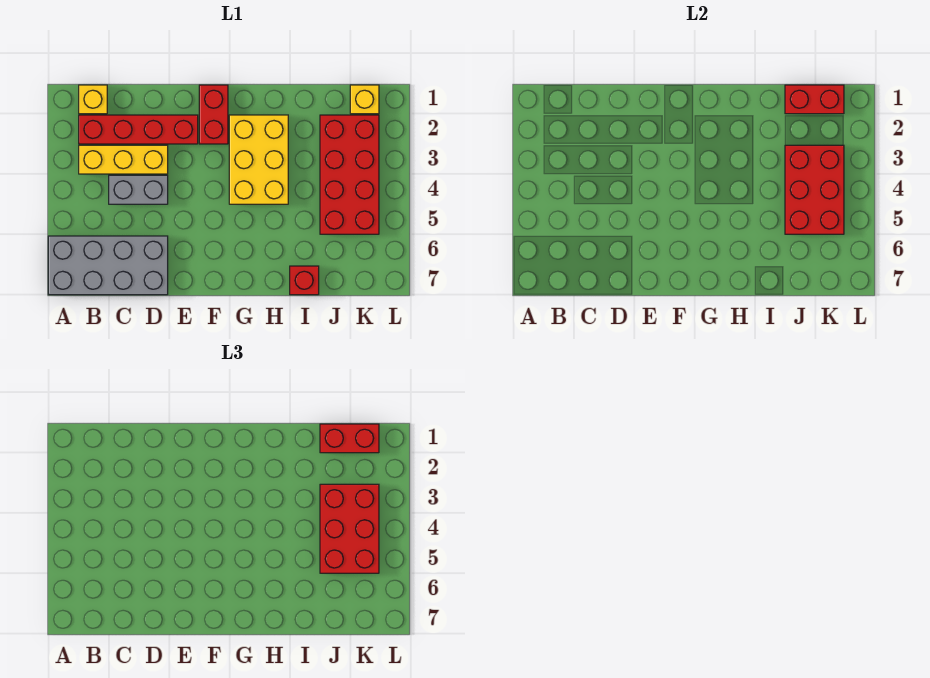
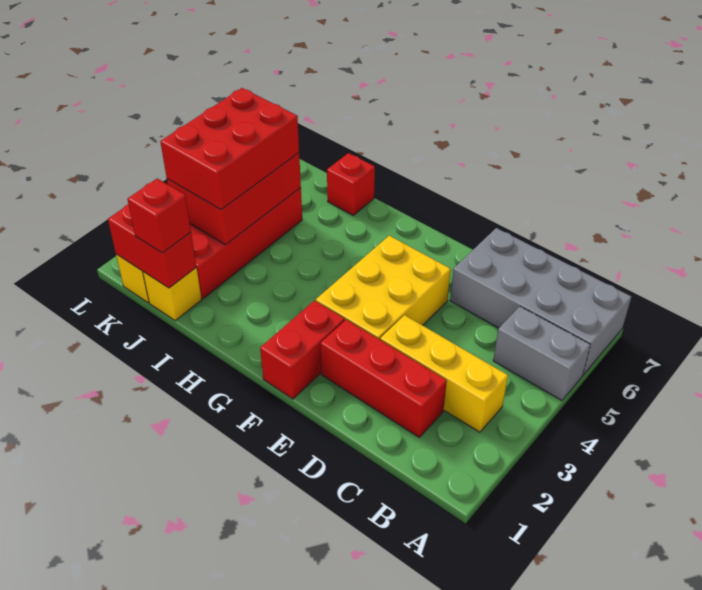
yellow 1x1 brick [79,85,107,114] -> yellow 1x1 brick moved to [143,267,202,321]
red 1x4 brick [79,115,198,144] -> red 1x3 brick [320,320,447,437]
grey 1x2 brick [109,175,168,204] -> grey 1x2 brick moved to [493,306,591,400]
yellow 2x3 brick [229,115,288,204] -> yellow 2x3 brick moved to [316,236,451,340]
red 1x2 brick [320,424,379,453] -> red 1x1 brick [127,179,191,253]

